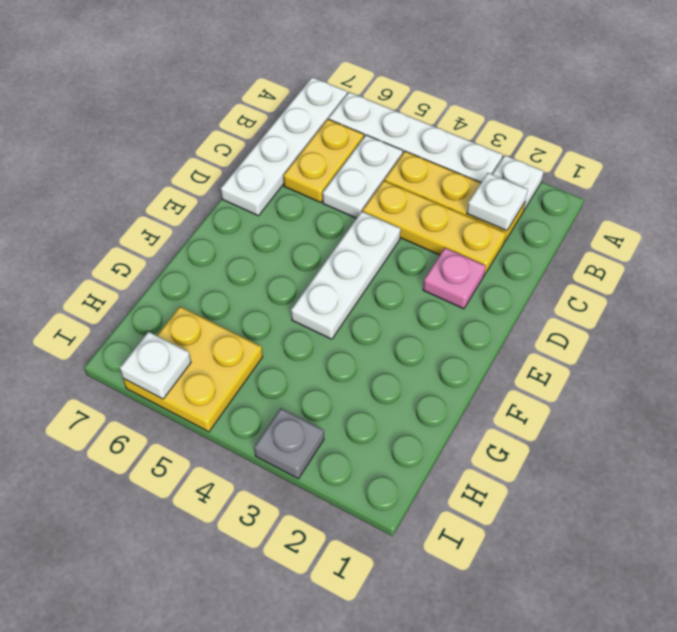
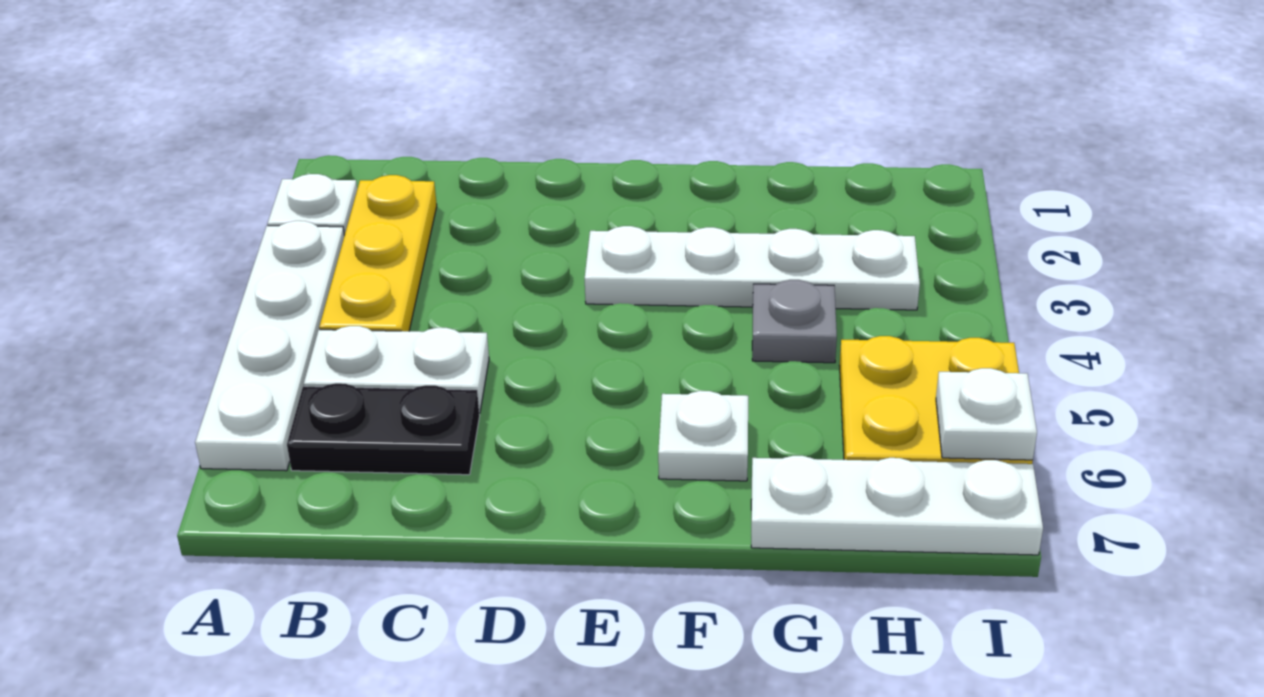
white 1x4 plate [221,77,347,216] -> white 1x4 plate moved to [585,226,920,310]
white 1x1 plate [467,173,528,231] -> white 1x1 plate moved to [658,391,748,481]
yellow 1x2 plate [283,119,364,203] -> black 1x2 plate [287,383,480,475]
yellow 1x3 plate [363,181,506,275] -> none
pink 1x1 plate [423,248,486,309] -> none
white 1x3 plate [291,211,401,339] -> white 1x3 plate moved to [751,456,1043,555]
grey 1x1 plate [254,408,324,479] -> grey 1x1 plate moved to [752,280,837,363]

